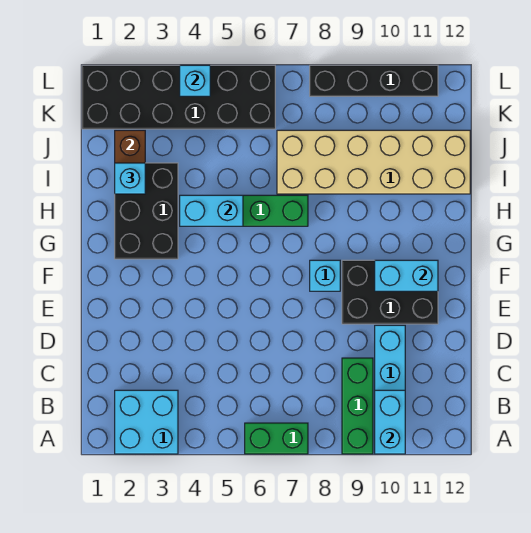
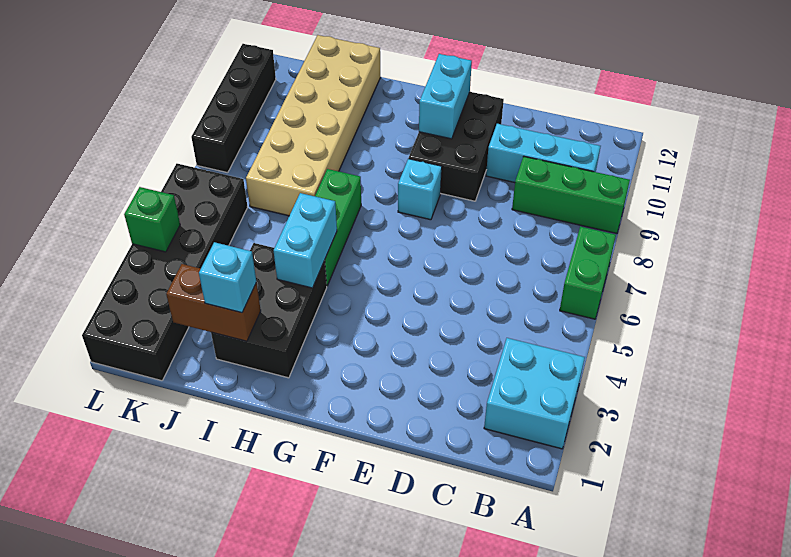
cyan 1x2 brick [375,390,405,454] -> none
black 2x3 brick [115,163,178,259] -> black 2x3 brick turned to [211,243,327,378]
cyan 1x1 brick [180,65,210,96] -> green 1x1 brick [124,187,180,252]

